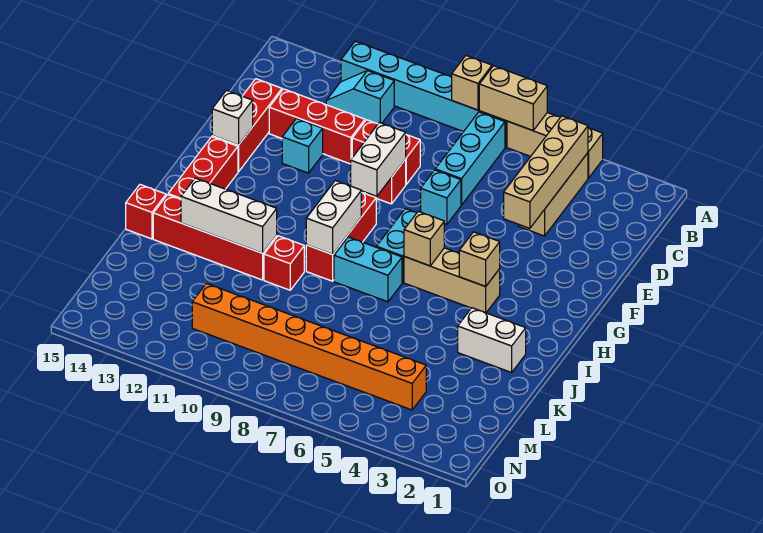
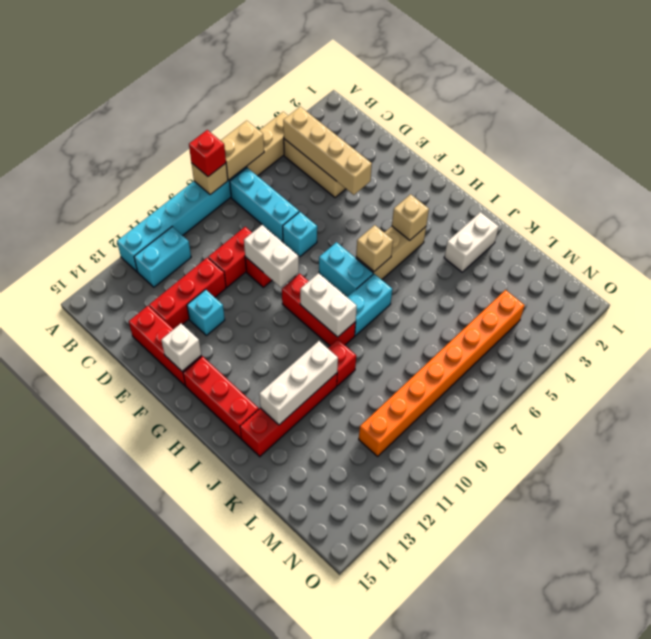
cyan 1x2 slope [326,71,394,124] -> cyan 1x2 brick [134,227,191,287]
red 1x1 brick [126,185,166,239] -> red 1x1 brick moved to [189,130,226,177]

